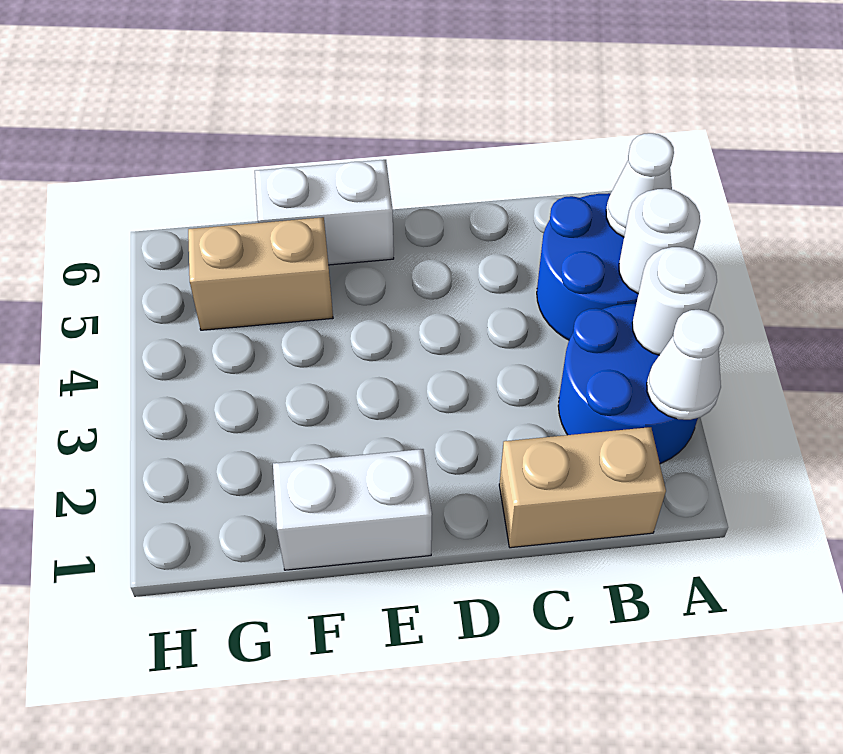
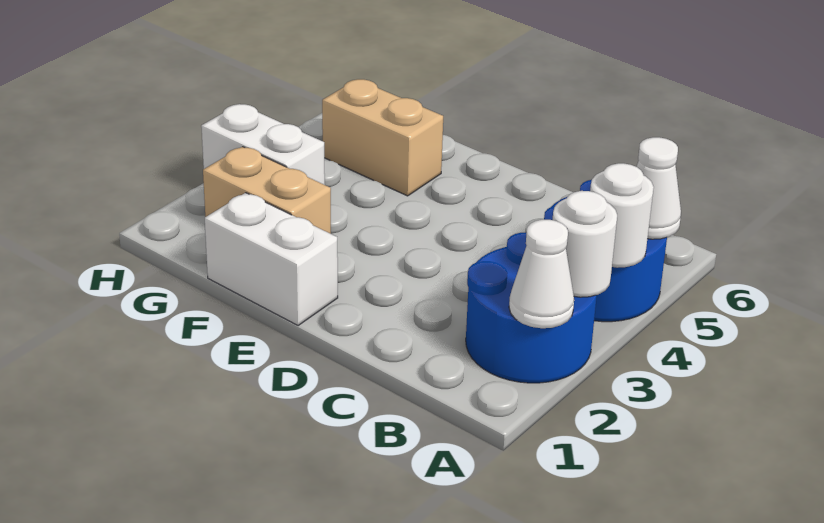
tan 1x2 brick [499,427,666,548] -> tan 1x2 brick moved to [203,147,331,234]
white 1x2 brick [255,160,394,265] -> white 1x2 brick moved to [201,104,325,185]

